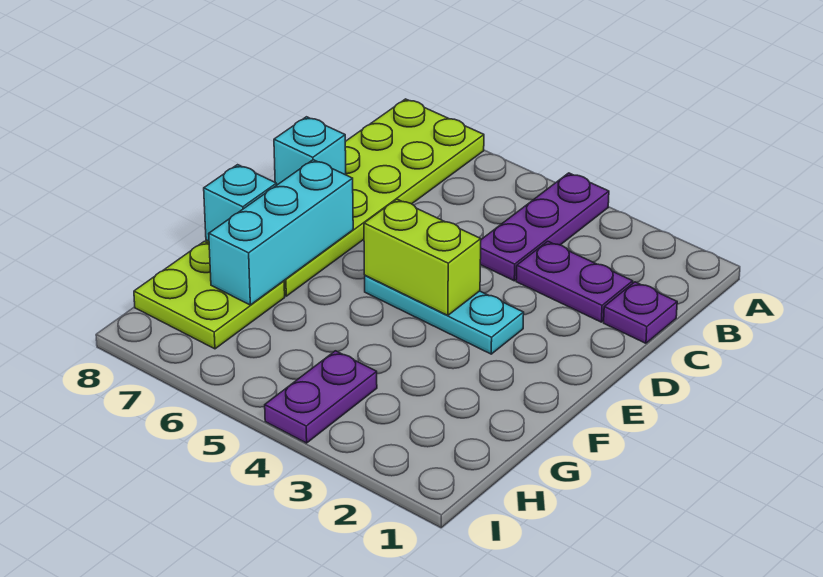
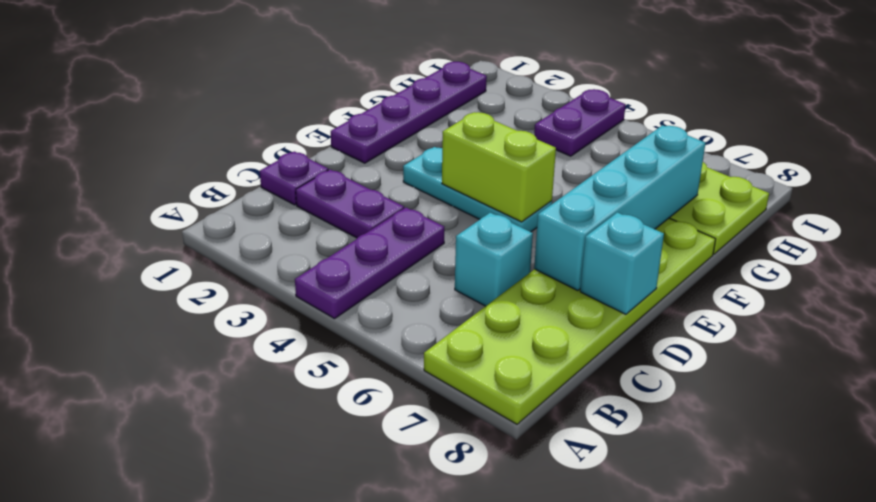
none -> purple 1x4 plate [331,62,487,163]
cyan 1x3 brick [209,160,353,305] -> cyan 1x4 brick [534,125,705,291]
cyan 1x1 brick [204,165,277,241] -> cyan 1x1 brick moved to [455,213,533,306]

